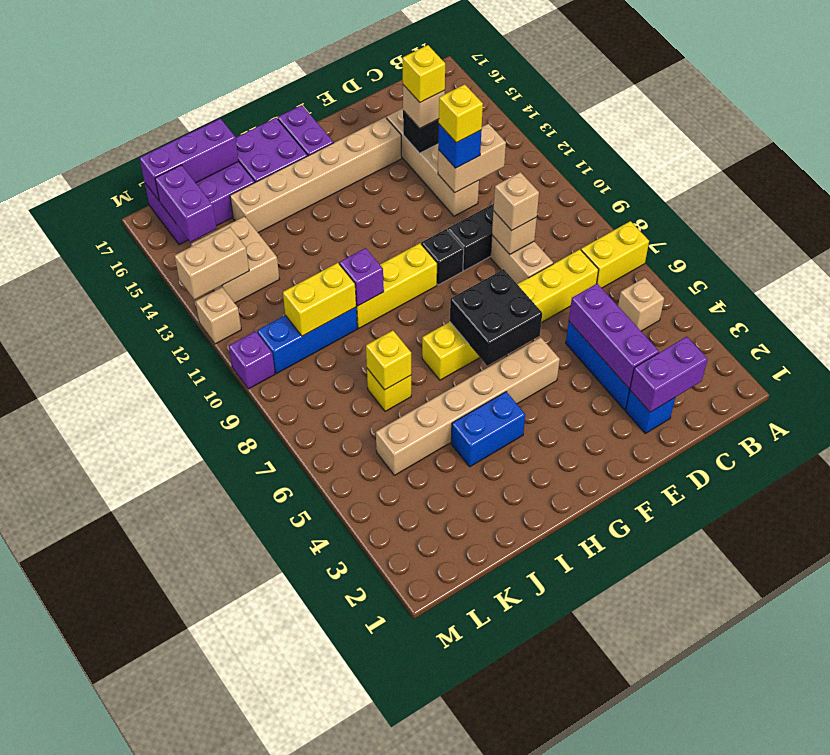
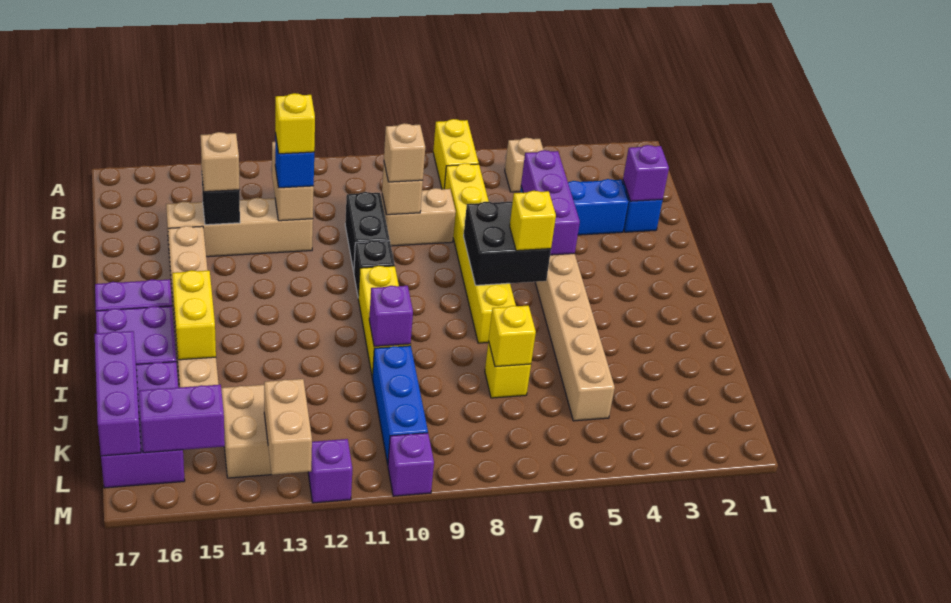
purple 1x2 brick [630,337,708,412] -> purple 1x1 brick [623,145,669,201]
purple 1x3 brick [569,284,659,388] -> purple 1x3 brick turned to [521,150,580,255]
yellow 1x1 brick [403,45,445,102] -> yellow 1x1 brick moved to [510,191,556,251]
blue 1x2 brick [451,392,525,467] -> none
yellow 1x2 brick [283,263,356,336] -> yellow 1x2 brick moved to [172,270,216,360]
tan 1x1 brick [195,287,241,344] -> purple 1x1 brick [308,439,352,503]

